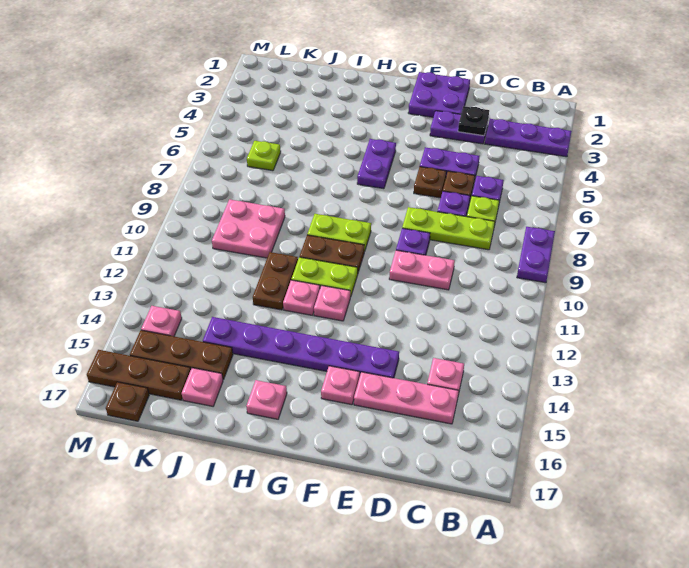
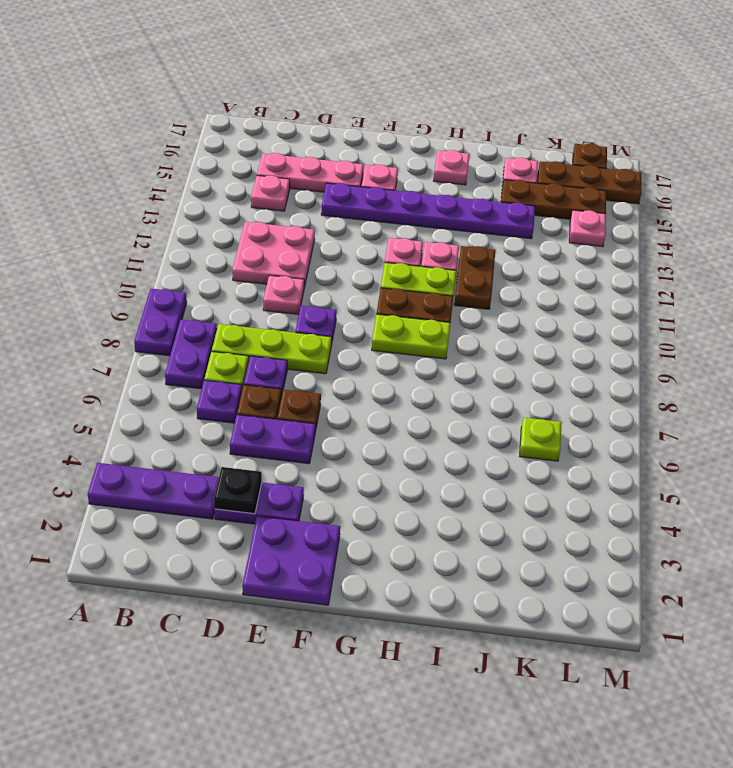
pink 1x2 plate [389,250,455,290] -> pink 1x1 plate [263,275,304,315]
purple 1x2 plate [357,139,396,189] -> purple 1x2 plate moved to [165,320,217,389]
pink 2x2 plate [212,199,285,258] -> pink 2x2 plate moved to [232,222,315,288]

